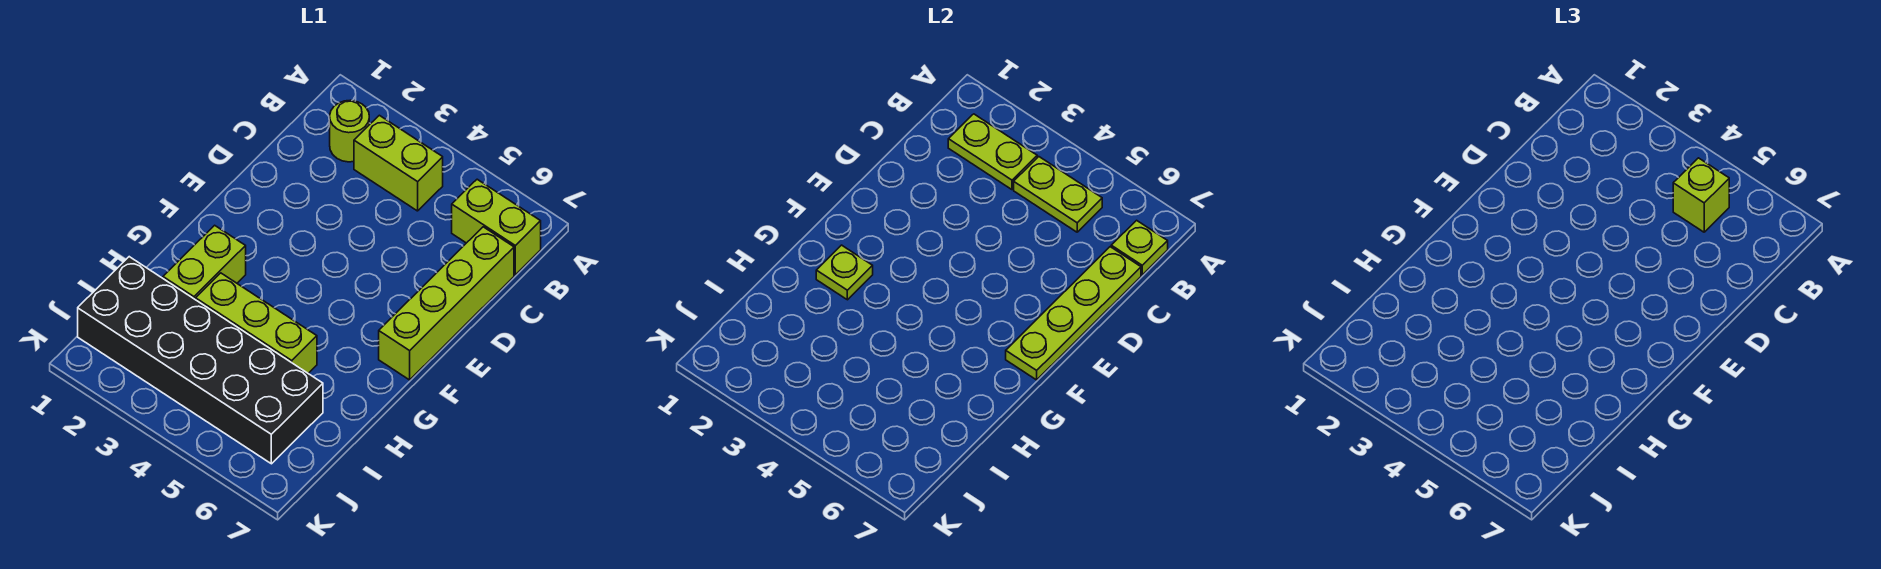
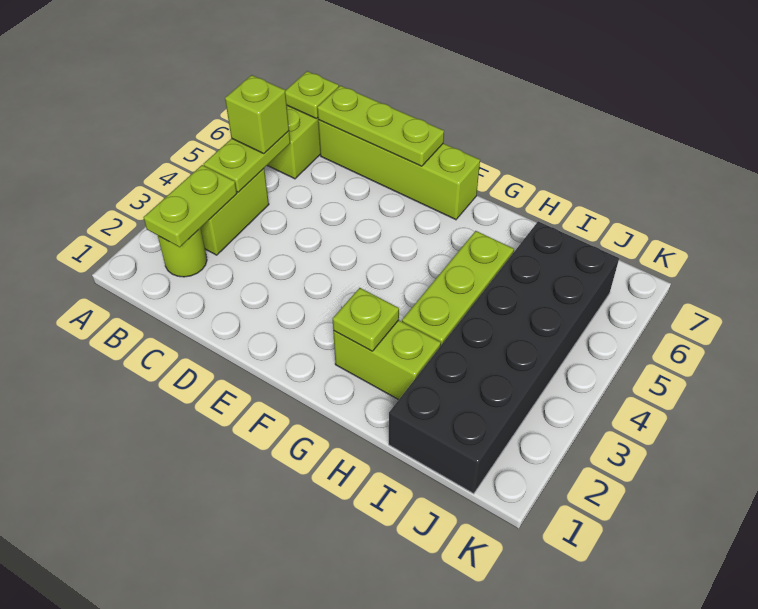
lime 1x4 plate [1006,247,1141,380] -> lime 1x3 plate [317,86,444,166]

